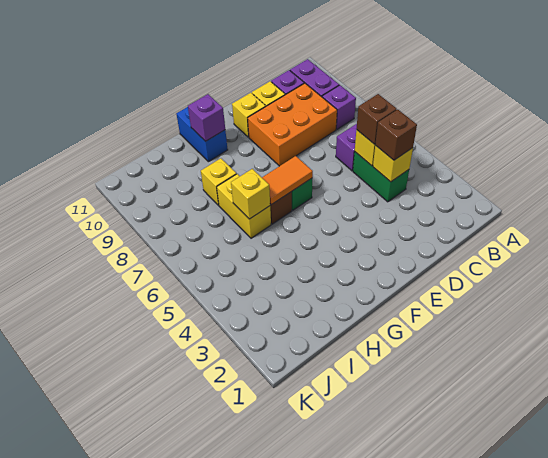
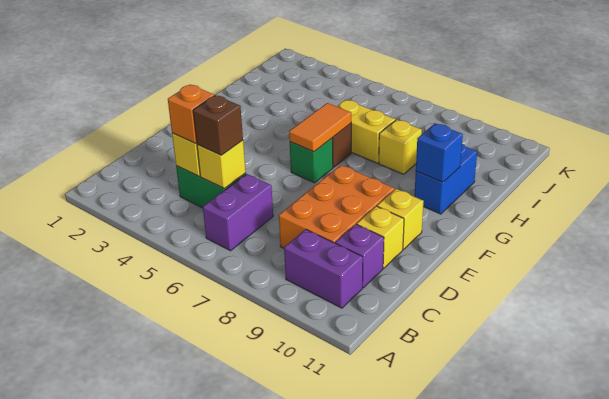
purple 1x1 brick [322,85,356,129] -> none
brown 1x1 brick [375,109,417,160] -> orange 1x1 brick [168,85,214,144]
blue 1x2 brick [176,107,228,162] -> blue 1x2 brick turned to [414,144,477,214]
purple 1x1 brick [188,94,225,141] -> blue 1x1 brick [416,123,463,182]
yellow 1x1 brick [231,169,270,219] -> none

